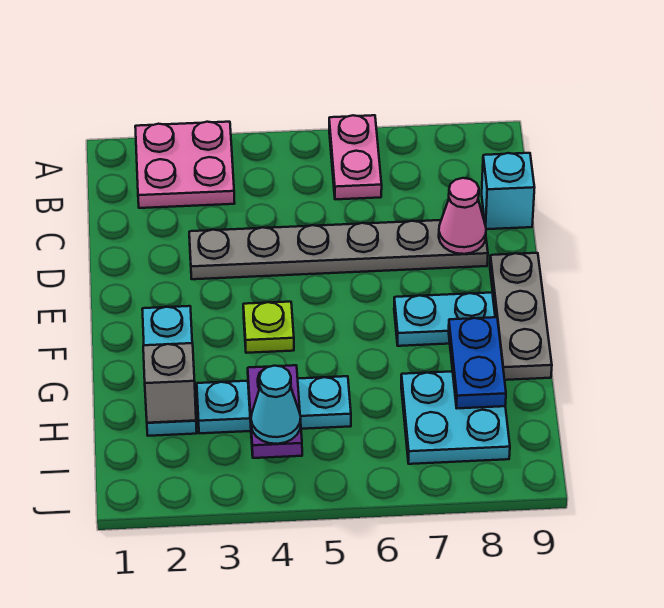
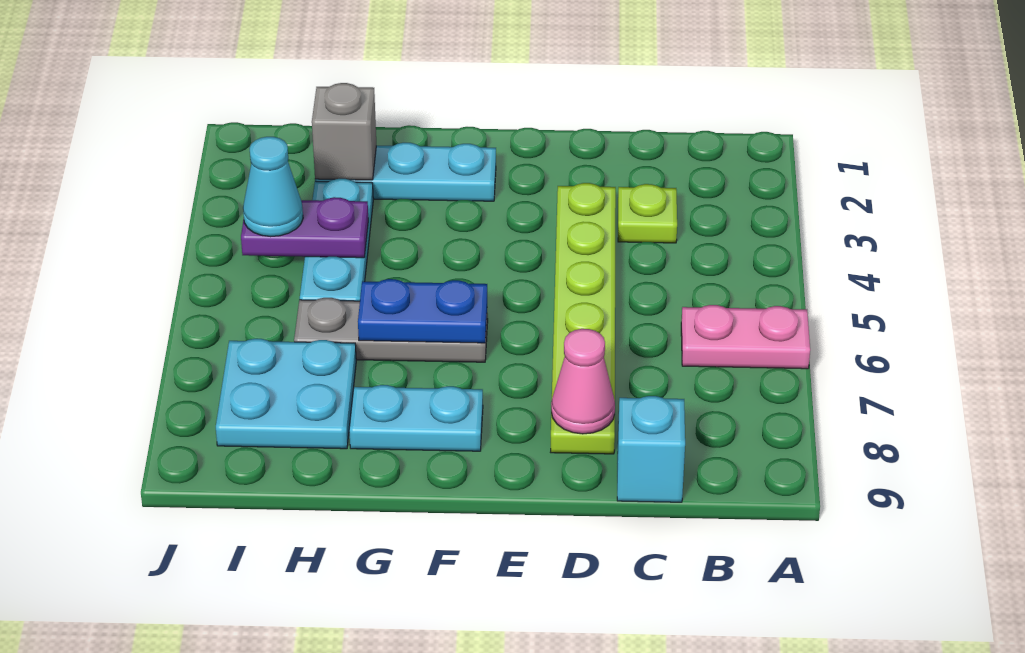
pink 2x2 plate [135,122,235,208] -> none
grey 1x6 plate [189,220,488,279] -> lime 1x6 plate [551,183,616,454]
grey 1x3 plate [490,253,552,380] -> grey 1x3 plate moved to [294,298,488,362]
lime 1x1 plate [243,302,294,353] -> lime 1x1 plate moved to [618,184,677,243]
cyan 1x2 plate [394,293,495,346] -> cyan 1x2 plate turned to [349,385,483,451]
blue 1x2 plate [449,317,506,408] -> blue 1x2 plate moved to [358,279,487,343]

